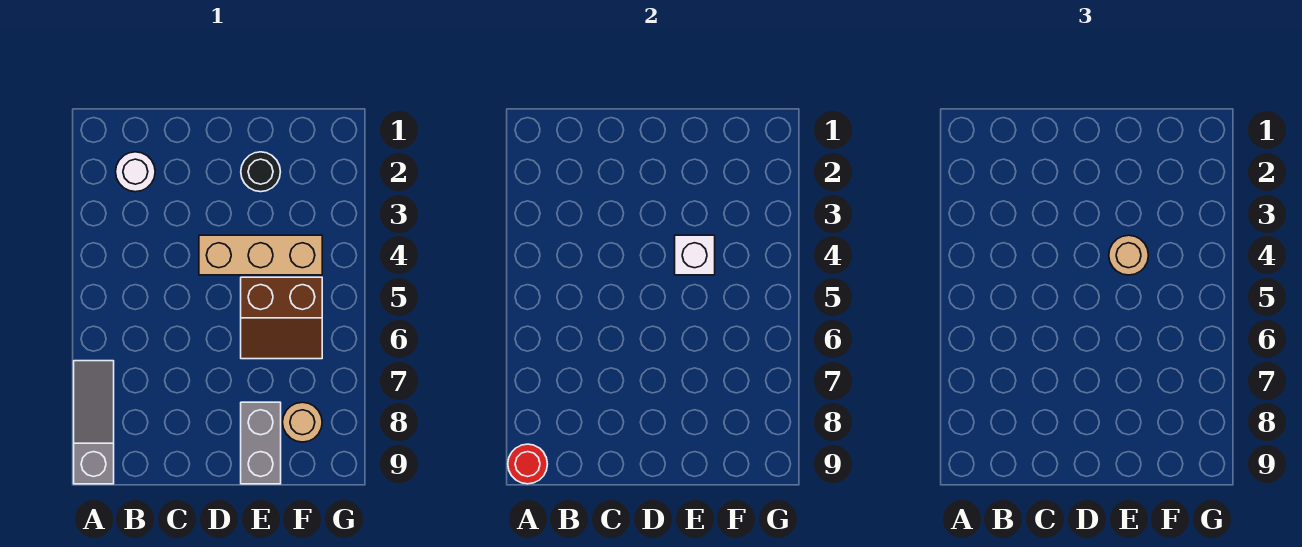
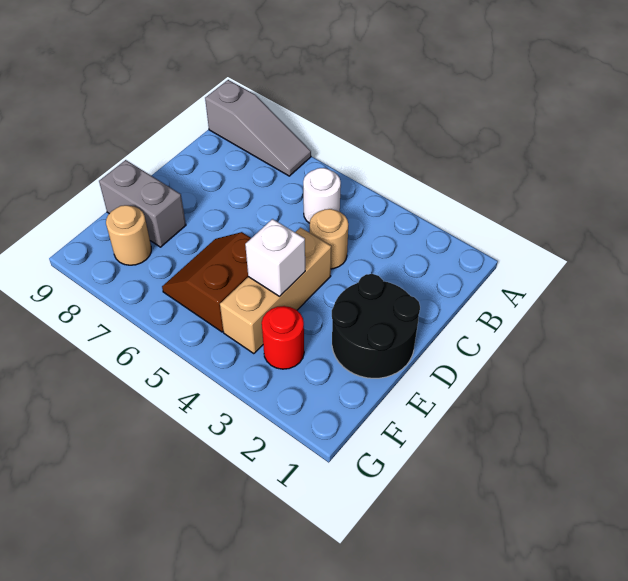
red 1x1 round brick [508,444,547,484] -> red 1x1 round brick moved to [262,306,304,369]
white 1x1 round brick [116,152,155,192] -> white 1x1 round brick moved to [303,168,341,223]
black 1x1 round brick [241,152,280,192] -> black 2x2 round brick [332,274,420,378]
tan 1x1 round brick [1109,235,1149,275] -> tan 1x1 round brick moved to [310,209,348,269]

